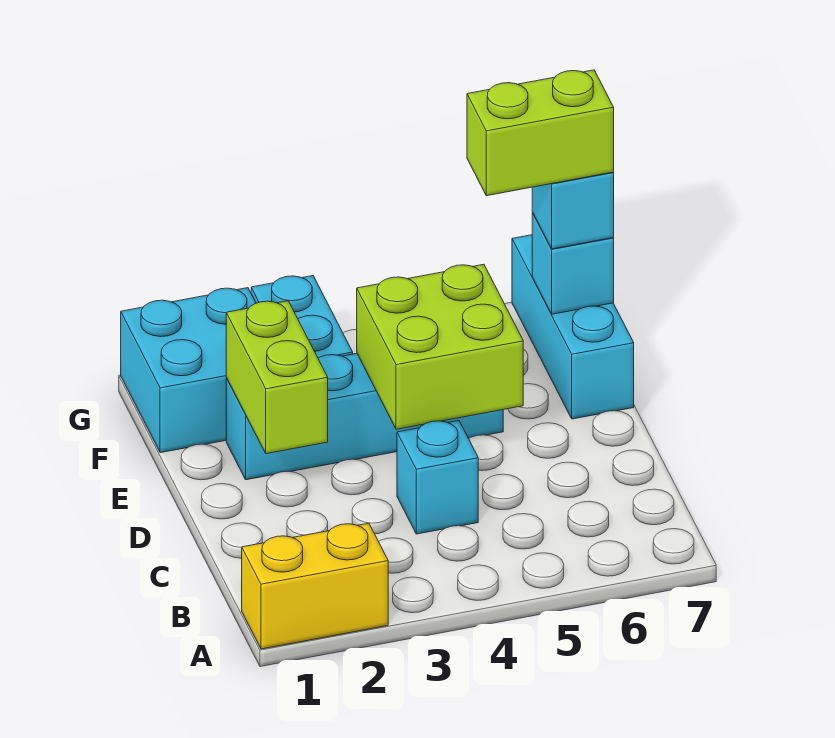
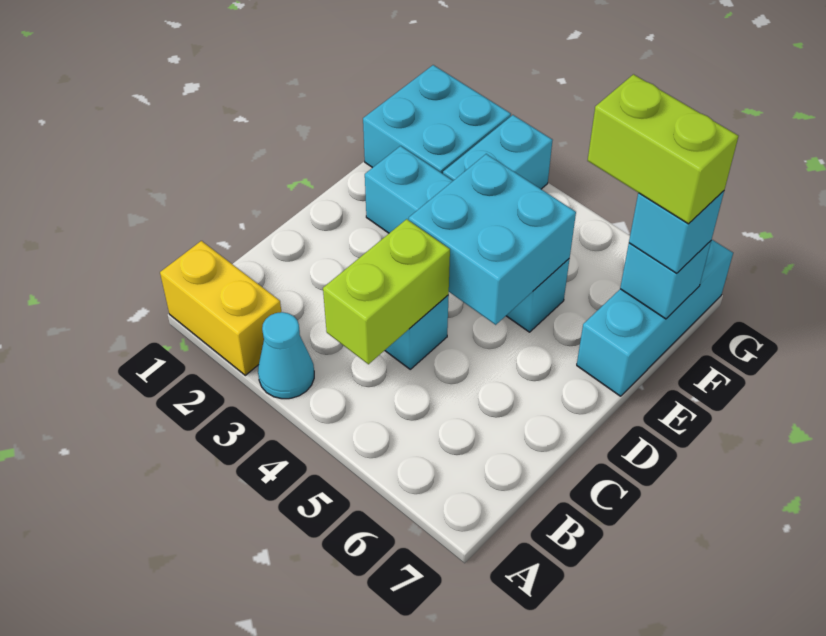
none -> cyan 1x1 cone [258,312,314,399]
lime 1x2 brick [226,301,328,454] -> lime 1x2 brick moved to [323,219,450,364]
lime 2x2 brick [357,264,523,429] -> cyan 2x2 brick [409,154,576,325]

